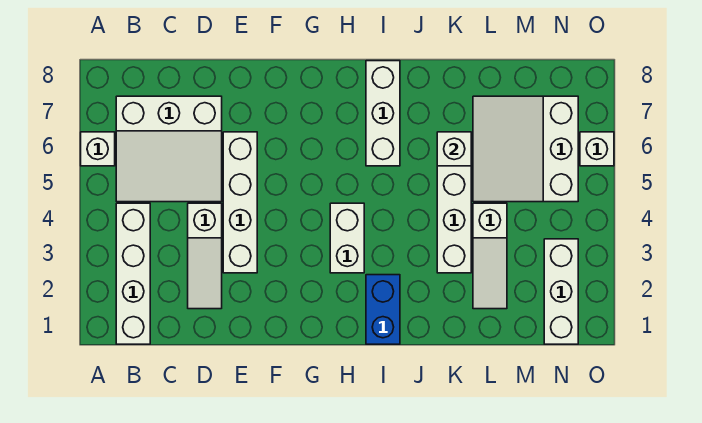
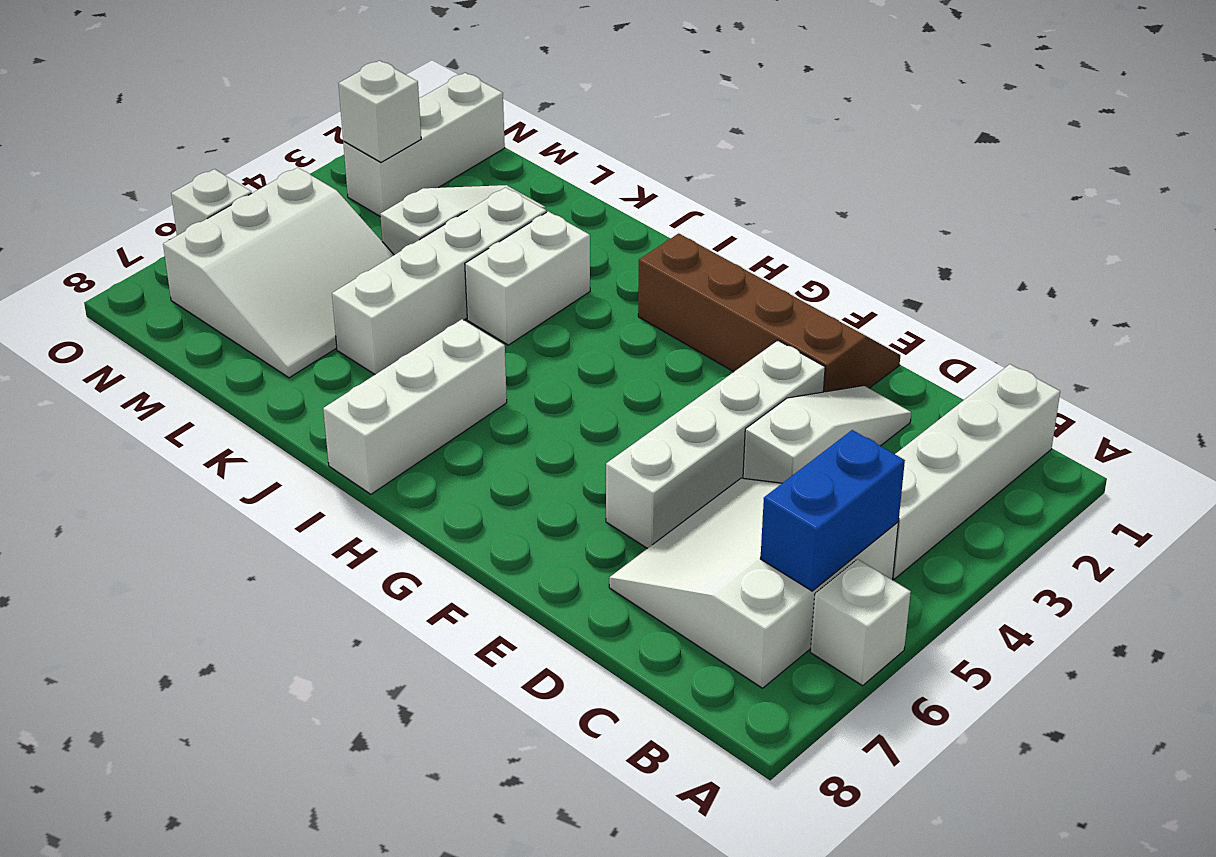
white 3x3 slope [116,96,222,202] -> white 3x3 slope turned to [609,478,898,688]
none -> brown 2x4 slope [638,234,900,392]
white 1x2 brick [330,203,364,273] -> white 1x2 brick moved to [465,211,590,345]
blue 1x2 brick [366,275,400,344] -> blue 1x2 brick moved to [760,430,905,591]
white 1x1 brick [437,132,471,166] -> white 1x1 brick moved to [338,61,421,162]

